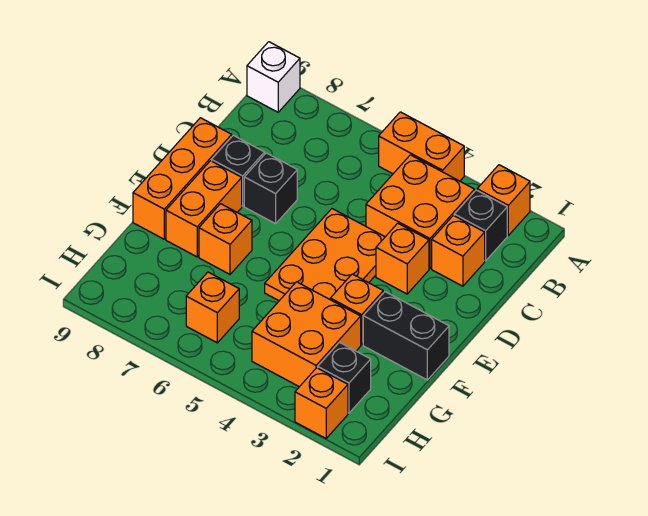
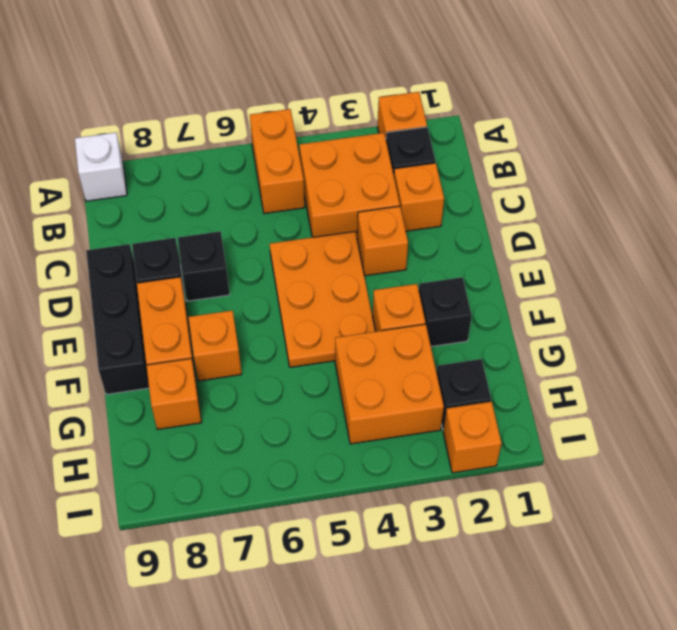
orange 1x2 brick [379,112,464,181] -> orange 1x2 brick turned to [250,109,305,214]
orange 1x3 brick [133,118,232,239] -> black 1x3 brick [86,244,149,395]
black 1x2 brick [363,292,449,380] -> black 1x1 brick [419,277,472,347]
orange 1x1 brick [186,272,239,343] -> orange 1x1 brick moved to [146,359,202,429]

